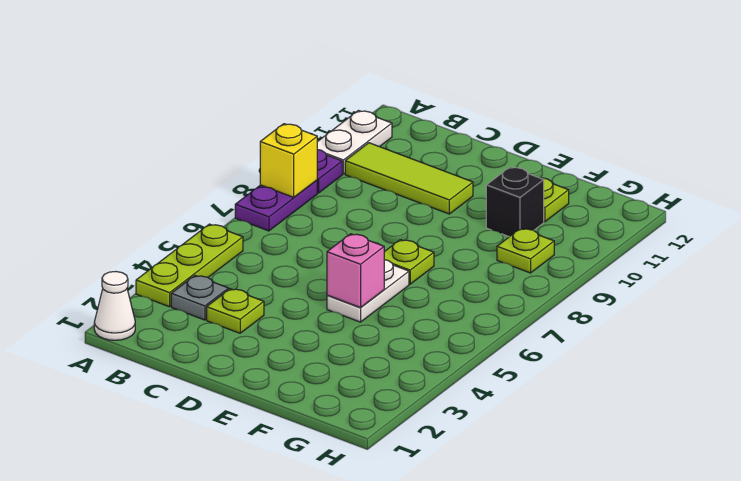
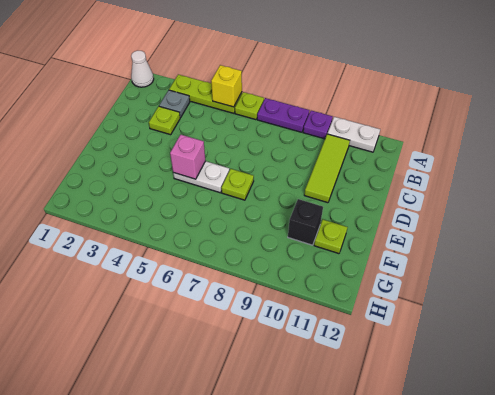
yellow 1x1 brick [260,124,317,197] -> yellow 1x1 brick moved to [211,65,242,107]
lime 1x1 plate [497,228,554,273] -> lime 1x1 plate moved to [235,92,264,120]

